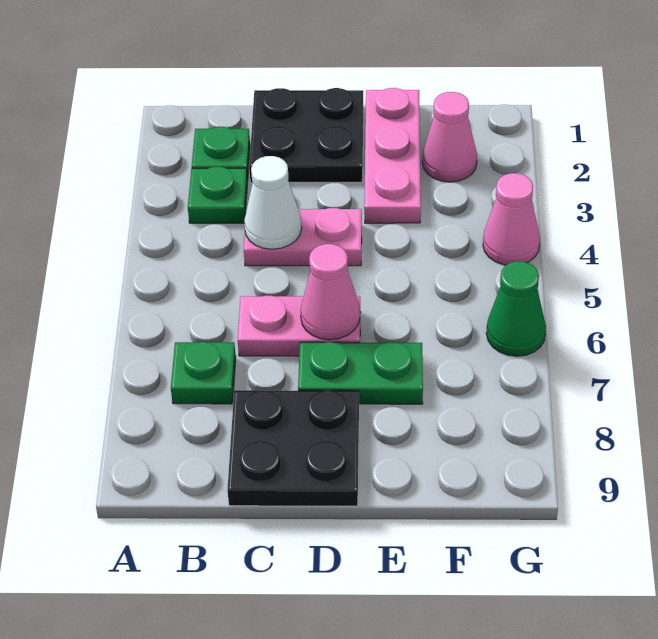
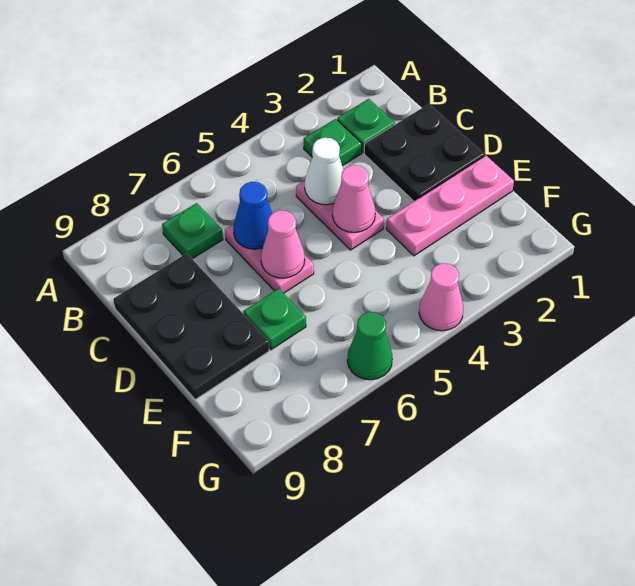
none -> blue 1x1 cone [233,182,272,249]
black 2x2 plate [227,390,359,506] -> black 2x3 plate [113,253,269,400]
green 1x2 plate [298,342,423,404] -> green 1x1 plate [243,289,306,350]
pink 1x1 cone [422,92,477,182] -> pink 1x1 cone moved to [332,165,375,232]

